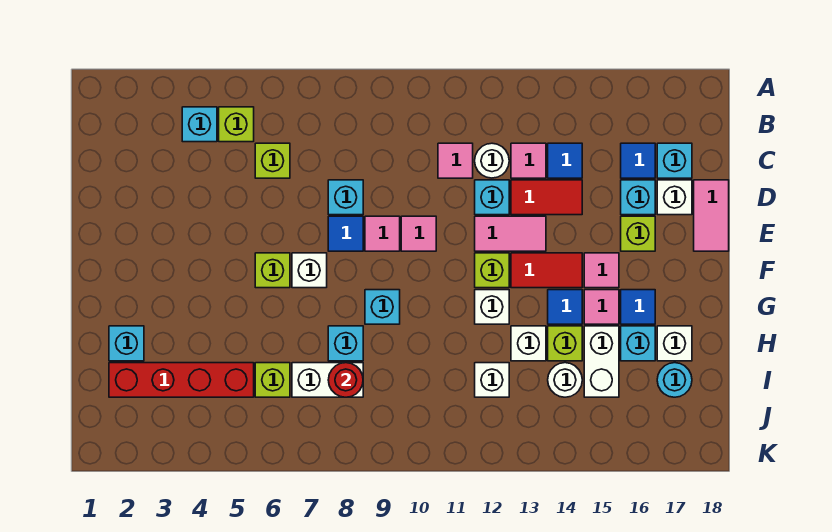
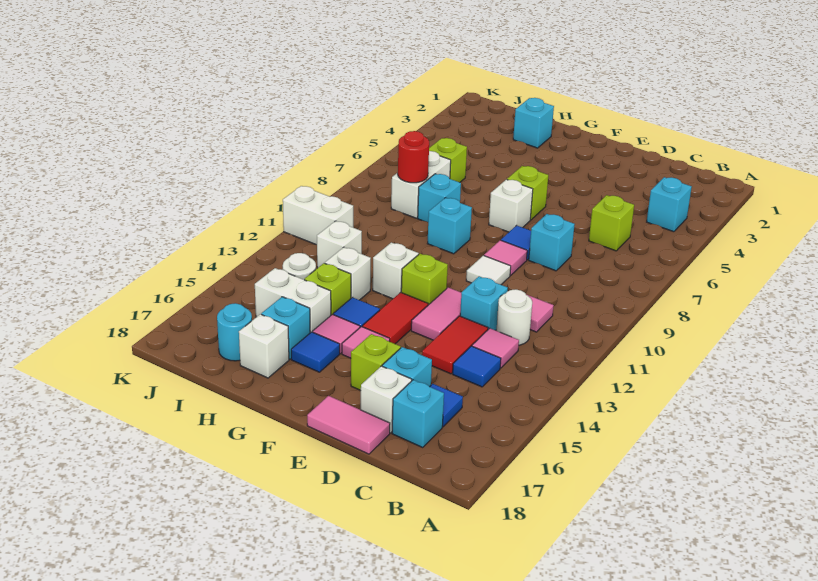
lime 1x1 brick [219,107,254,142] -> none
pink 1x1 tile [401,216,436,251] -> white 1x1 tile [466,256,511,285]
red 1x4 brick [109,363,254,397] -> none
none -> white 1x2 brick [283,186,353,245]

